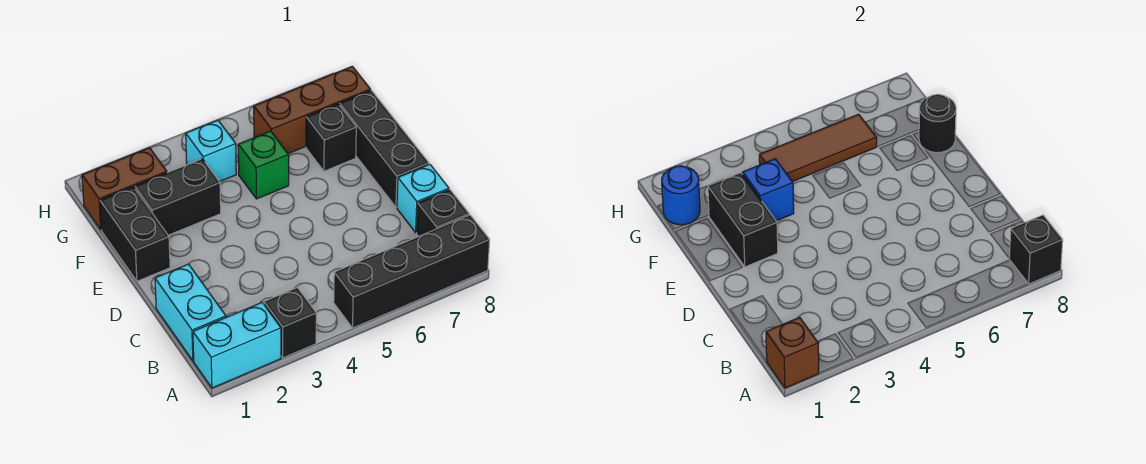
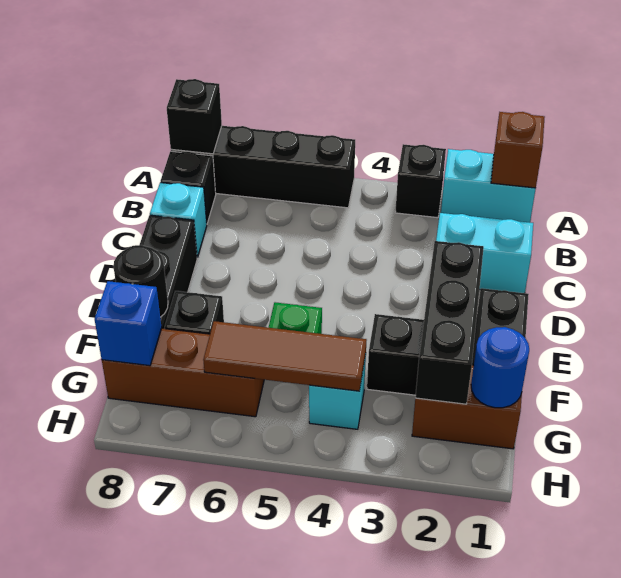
cyan 1x2 brick [155,264,226,361] -> cyan 1x2 brick turned to [436,213,533,293]
black 1x2 brick [708,173,778,267] -> black 1x3 brick [415,241,484,404]
blue 1x1 brick [743,159,794,221] -> blue 1x1 brick moved to [95,281,162,366]

